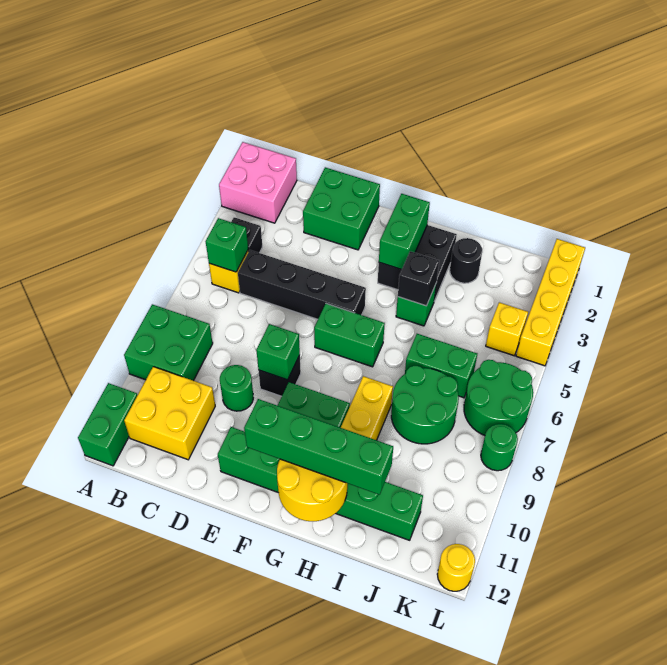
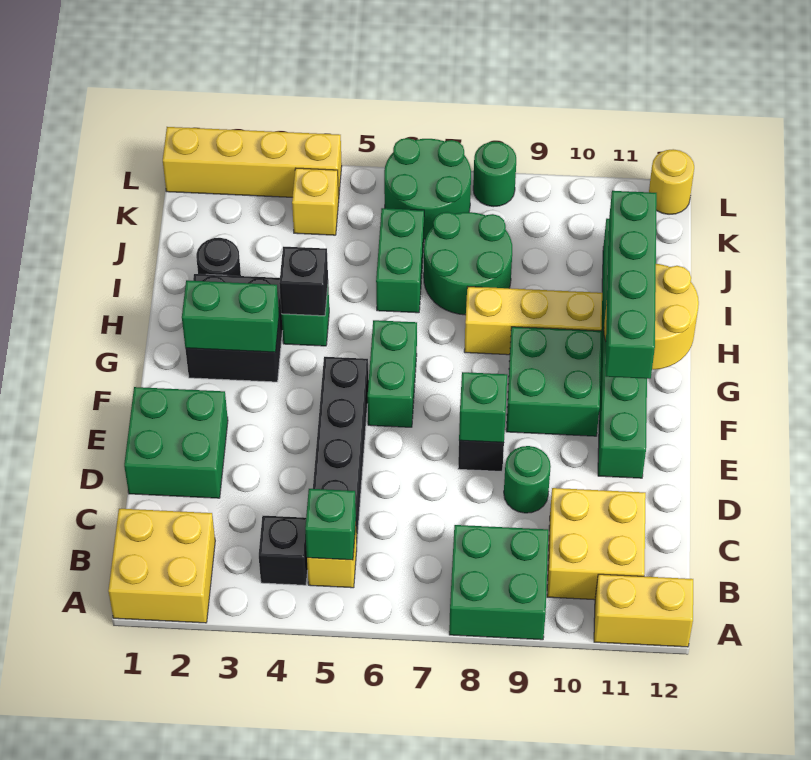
pink 2x2 brick [219,142,297,223] -> yellow 2x2 brick [108,509,215,623]
green 1x2 brick [78,383,137,466] -> yellow 1x2 brick [594,574,693,647]

